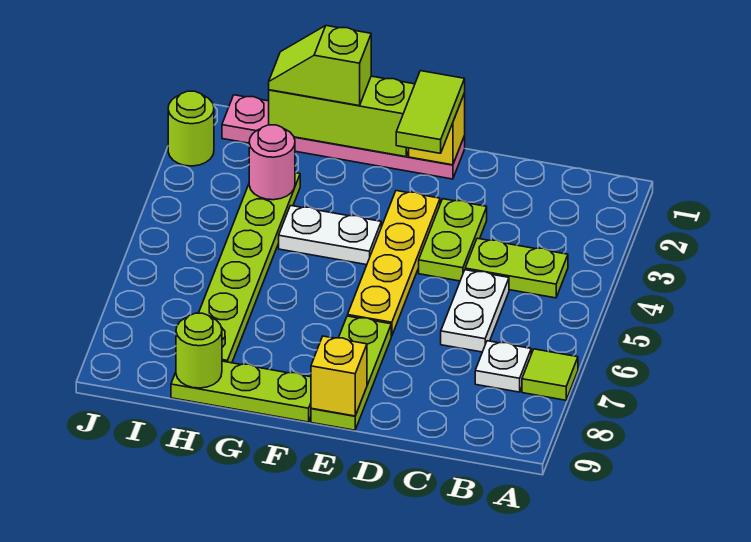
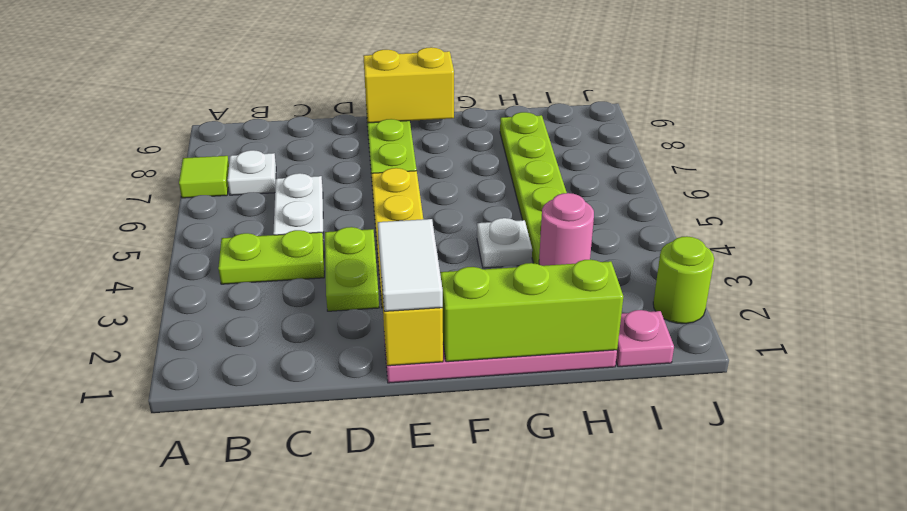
lime 1x2 tile [396,71,465,153] -> white 1x2 tile [378,219,443,311]
yellow 1x1 brick [311,336,367,416] -> yellow 1x2 brick [363,47,454,123]
white 1x2 plate [279,206,381,265] -> white 1x1 plate [477,218,532,268]
lime 1x3 plate [171,361,311,422] -> none
lime 1x2 slope [269,26,371,106] -> none
lime 1x1 round brick [176,313,222,388] -> none

